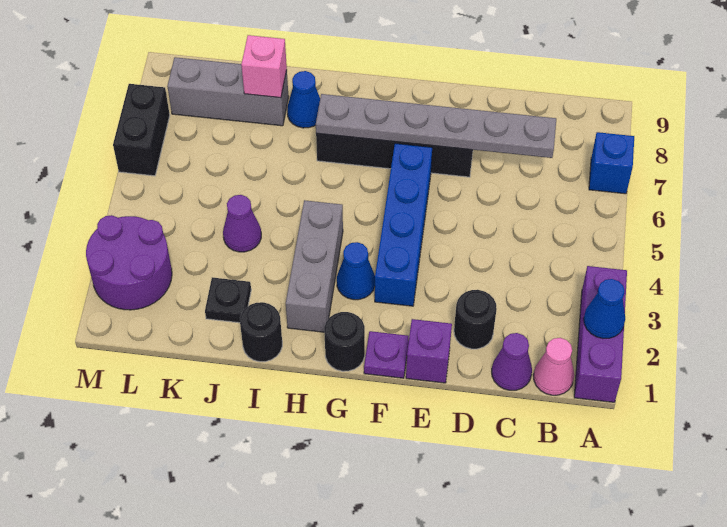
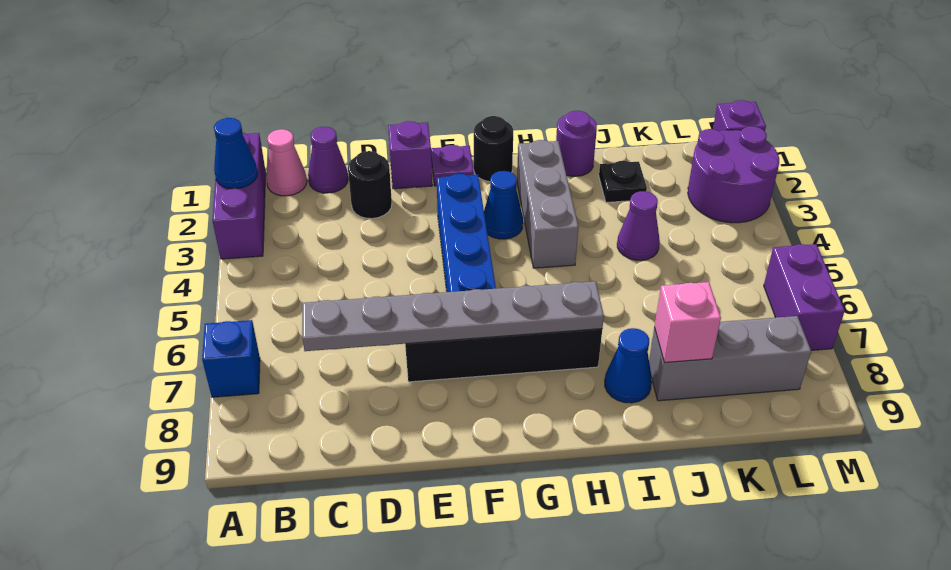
black 1x1 round brick [240,302,282,362] -> purple 1x1 round brick [556,111,597,176]
none -> purple 1x1 brick [713,100,766,131]
black 1x2 brick [113,84,170,176] -> purple 1x2 brick [764,244,845,350]

